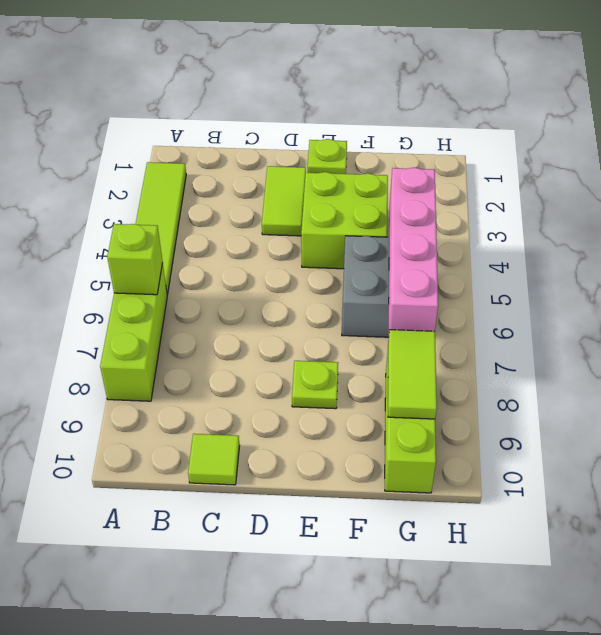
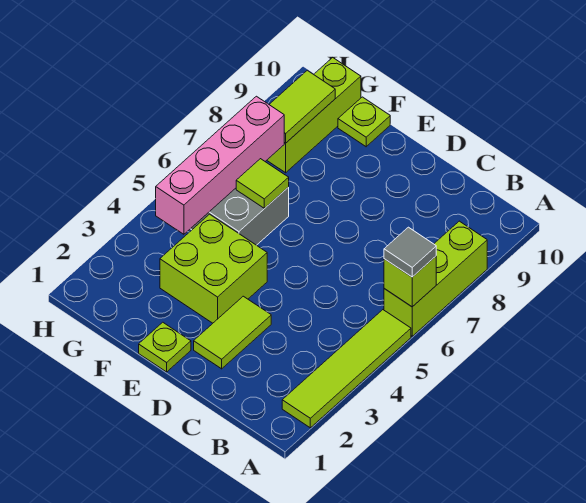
none -> grey 1x1 tile [384,227,436,277]
lime 1x1 tile [188,434,240,485] -> lime 1x1 tile moved to [236,159,289,208]
lime 1x1 plate [292,361,338,409] -> lime 1x1 plate moved to [338,97,390,147]

